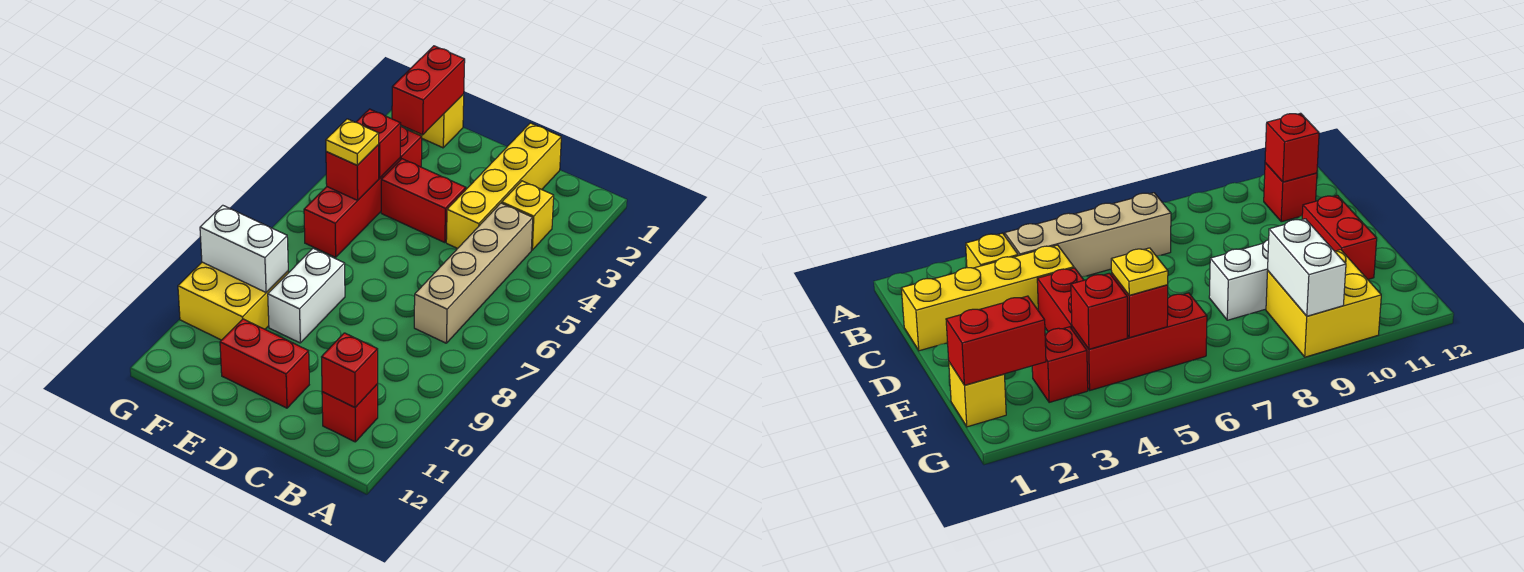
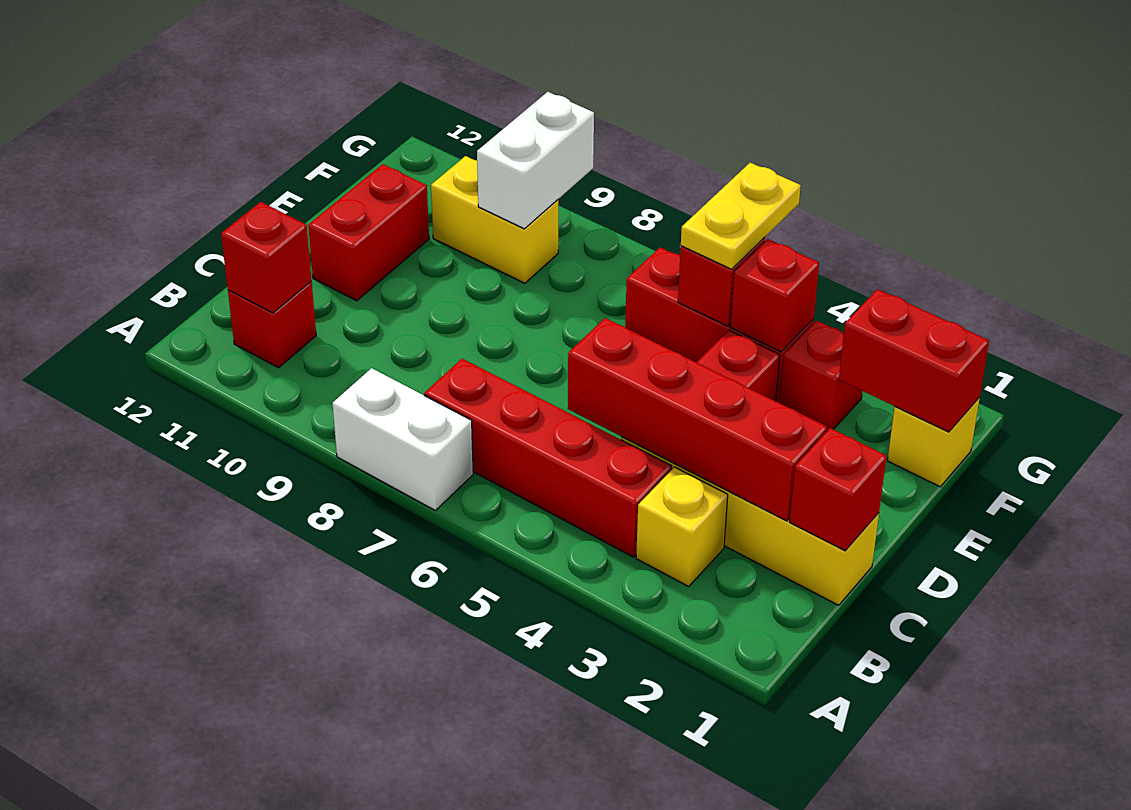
tan 1x4 brick [414,203,533,343] -> red 1x4 brick [424,359,672,557]
none -> red 1x1 brick [790,428,887,551]
none -> red 1x4 brick [568,318,827,521]
white 1x2 brick [268,248,345,343] -> white 1x2 brick moved to [332,368,473,510]
yellow 1x1 plate [326,119,379,165] -> yellow 1x2 plate [681,163,801,269]
yellow 2x2 brick [178,262,288,340] -> yellow 1x2 brick [431,156,558,283]

